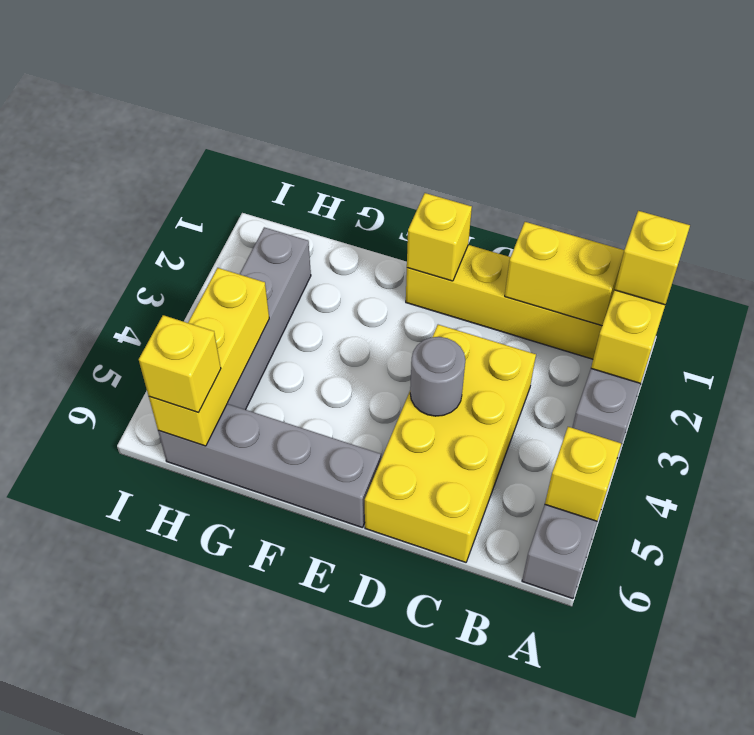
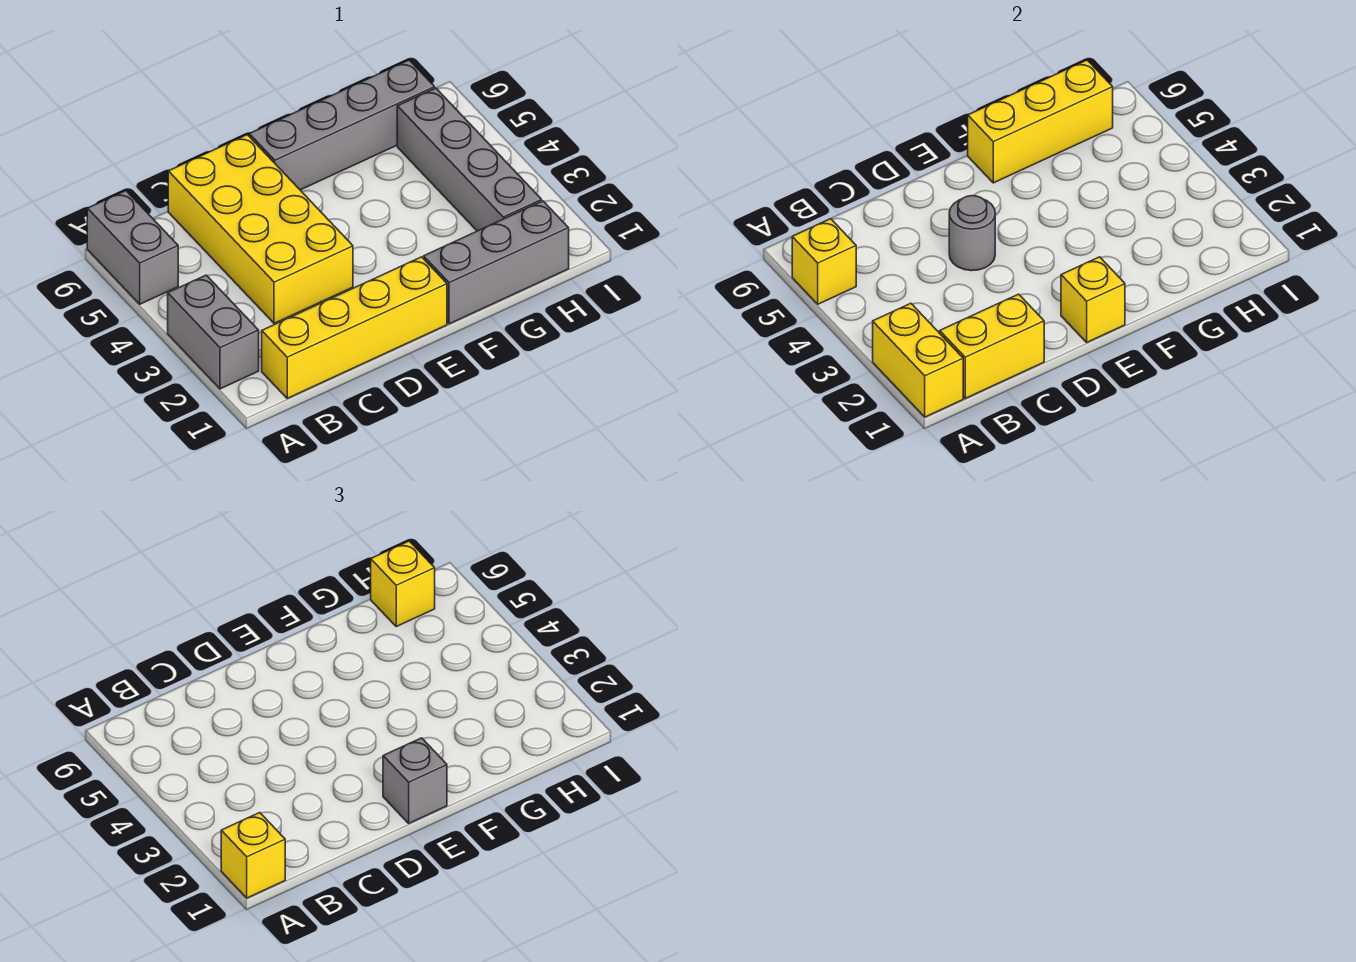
none -> grey 1x1 brick [383,738,447,823]
none -> grey 1x3 brick [424,201,569,324]
yellow 1x3 brick [149,268,269,446] -> yellow 1x3 brick turned to [968,60,1113,183]

